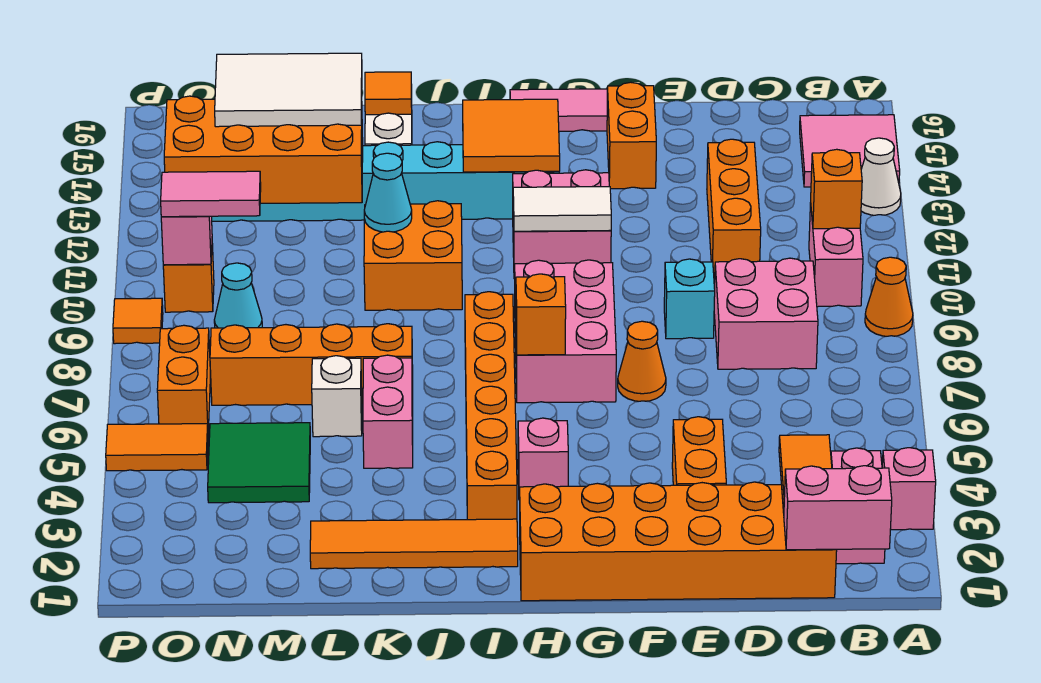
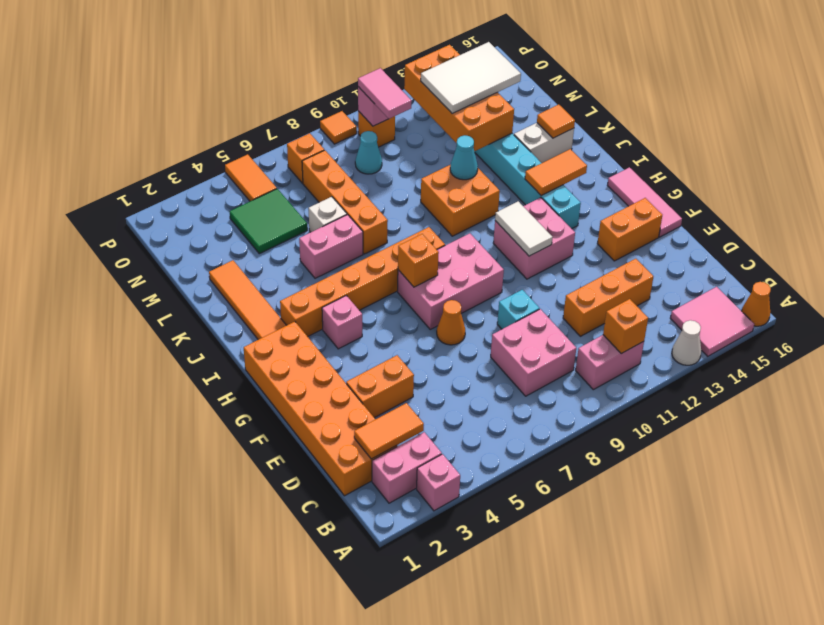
orange 1x1 cone [865,257,913,336] -> orange 1x1 cone moved to [742,282,771,326]
pink 1x2 brick [784,466,892,550] -> none
orange 2x2 tile [463,99,560,172] -> orange 1x2 tile [525,149,587,195]
white 2x3 tile [215,53,362,127] -> white 2x3 tile turned to [421,42,521,114]
orange 1x2 brick [157,325,210,429] -> orange 1x1 brick [287,133,324,183]

